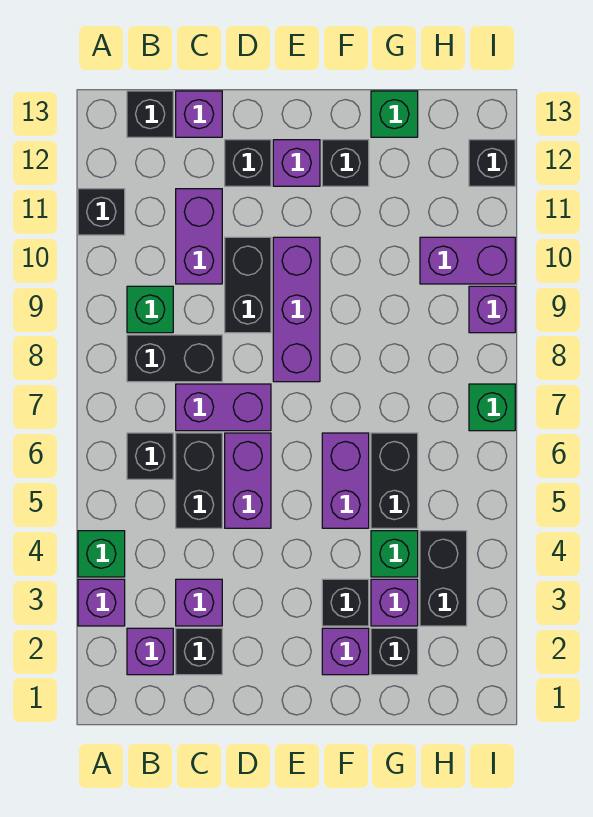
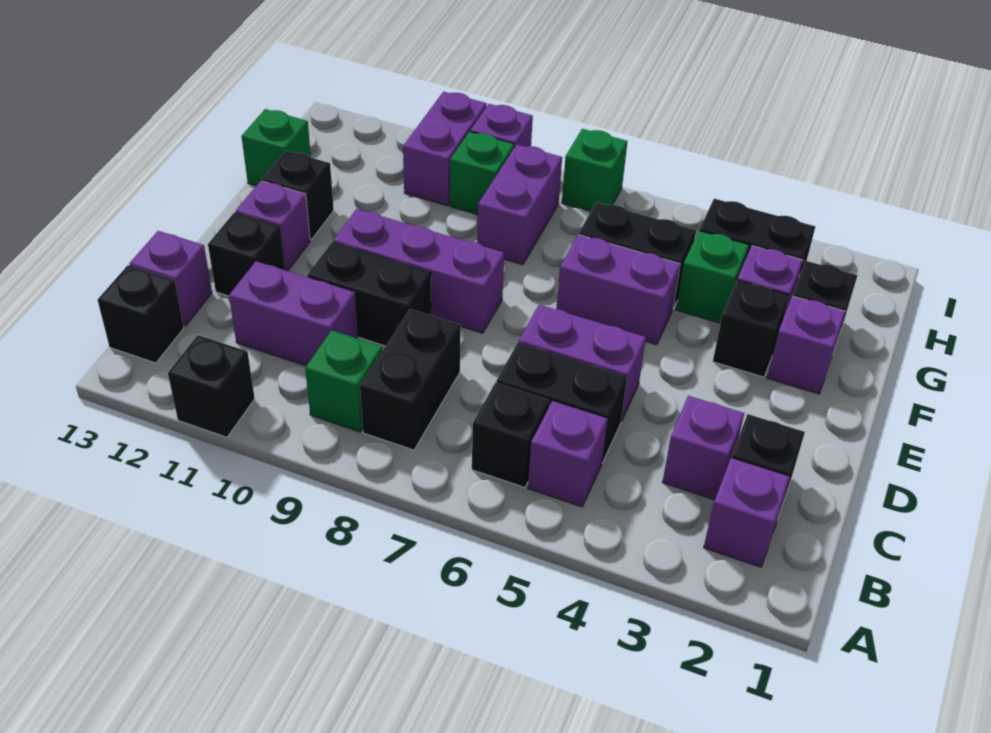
purple 1x1 brick [78,579,125,626] -> purple 1x1 brick moved to [528,401,608,507]
green 1x1 brick [78,531,125,577] -> green 1x1 brick moved to [450,132,514,214]
purple 1x2 brick [176,384,271,431] -> purple 1x2 brick moved to [477,145,562,265]
black 1x1 brick [469,140,515,186] -> none

